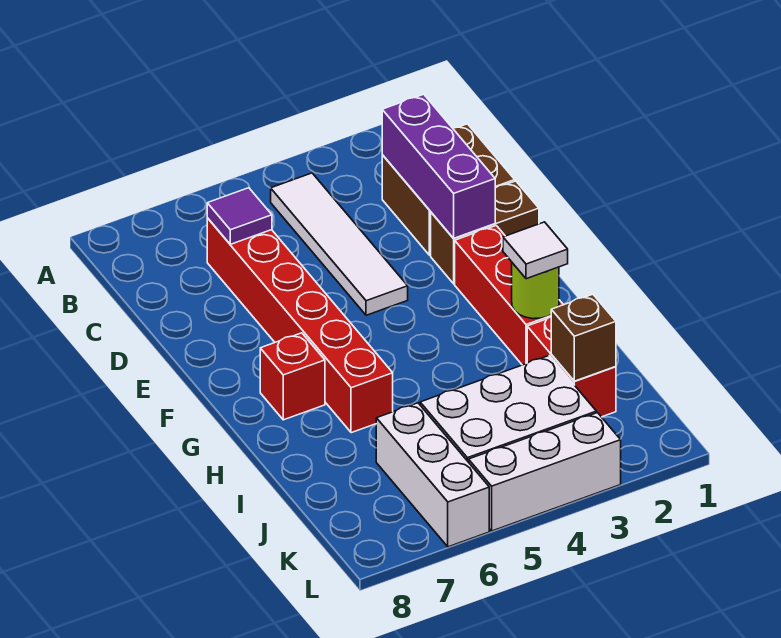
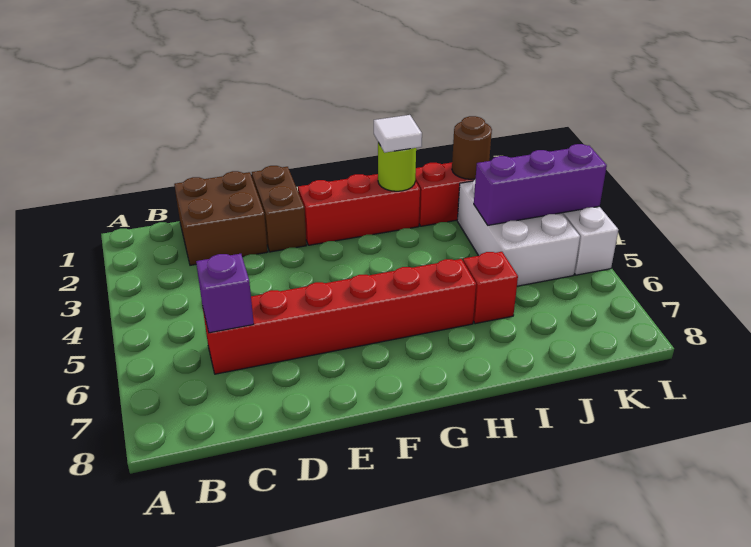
white 1x4 tile [271,173,408,315] -> none
purple 1x3 brick [382,94,495,238] -> purple 1x3 brick moved to [474,144,607,225]
purple 1x1 tile [207,188,272,244] -> purple 1x1 brick [196,254,254,333]
red 1x1 brick [260,333,325,420] -> red 1x1 brick moved to [463,252,518,324]
brown 1x1 brick [551,294,616,381] -> brown 1x1 round brick [452,116,492,179]
white 1x3 brick [376,403,489,547] -> none

